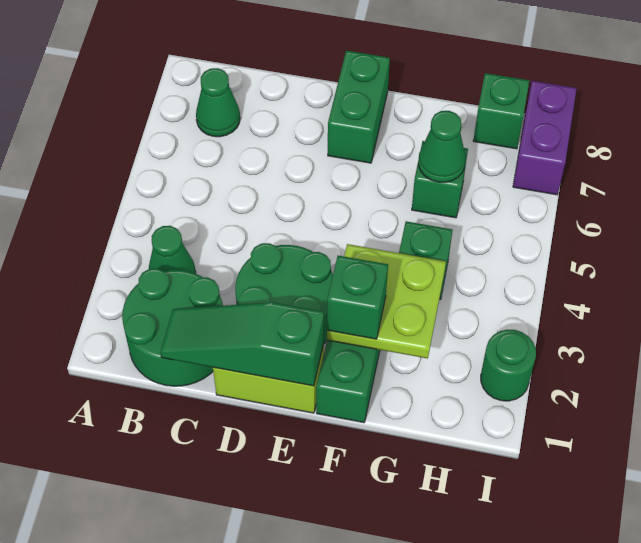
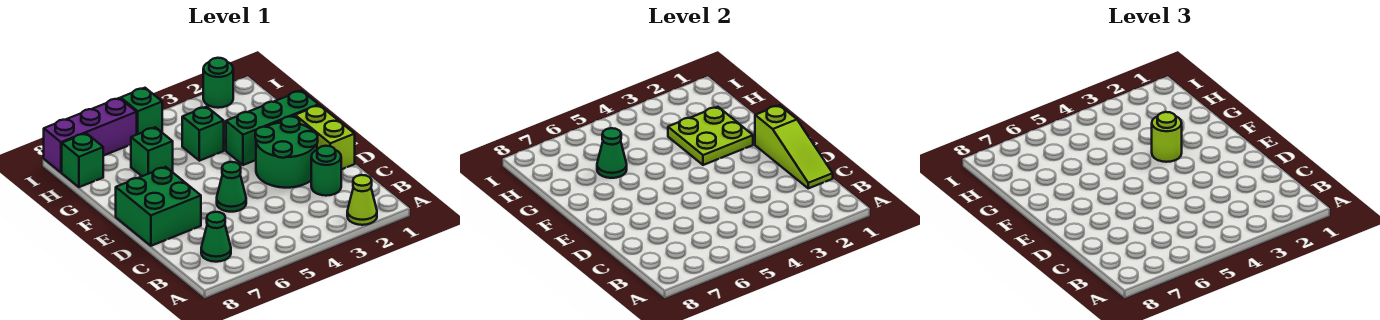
none -> lime 1x1 cone [347,175,377,225]
green 2x2 round brick [122,268,223,386] -> green 1x1 round brick [311,146,341,196]
green 1x1 cone [149,226,196,274] -> green 1x1 cone moved to [217,162,246,212]
green 1x3 slope [160,302,324,386] -> lime 1x3 slope [755,105,833,188]
green 1x2 brick [328,51,390,163] -> green 2x2 brick [116,167,201,246]
green 1x1 brick [327,256,388,339] -> green 1x1 brick moved to [121,88,162,134]
none -> lime 1x1 round brick [1152,112,1182,162]
purple 1x2 brick [513,81,577,195] -> purple 1x3 brick [44,98,137,172]

